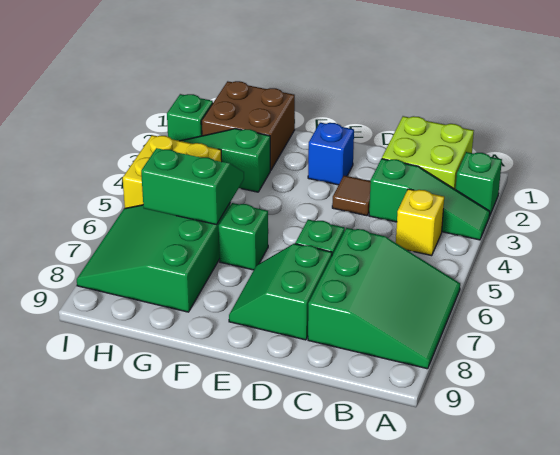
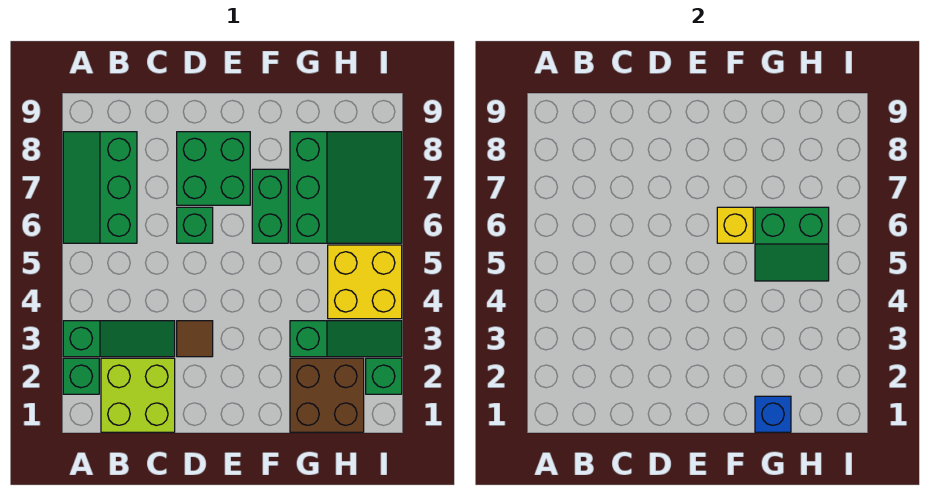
green 1x3 slope [369,159,490,240] -> green 1x3 slope turned to [63,321,175,357]
green 3x3 slope [308,228,460,369] -> green 2x3 slope [63,132,137,243]
yellow 1x1 brick [396,189,444,255] -> yellow 1x1 brick moved to [717,207,753,243]
green 2x2 slope [229,244,332,340] -> green 2x2 brick [177,132,250,205]
blue 1x1 brick [308,123,354,185] -> blue 1x1 brick moved to [755,396,791,432]
green 1x1 brick [219,203,268,270] -> green 1x2 brick [252,169,288,243]

